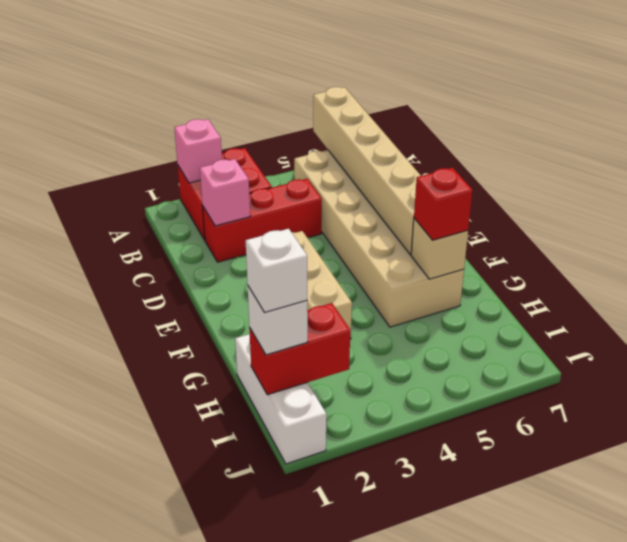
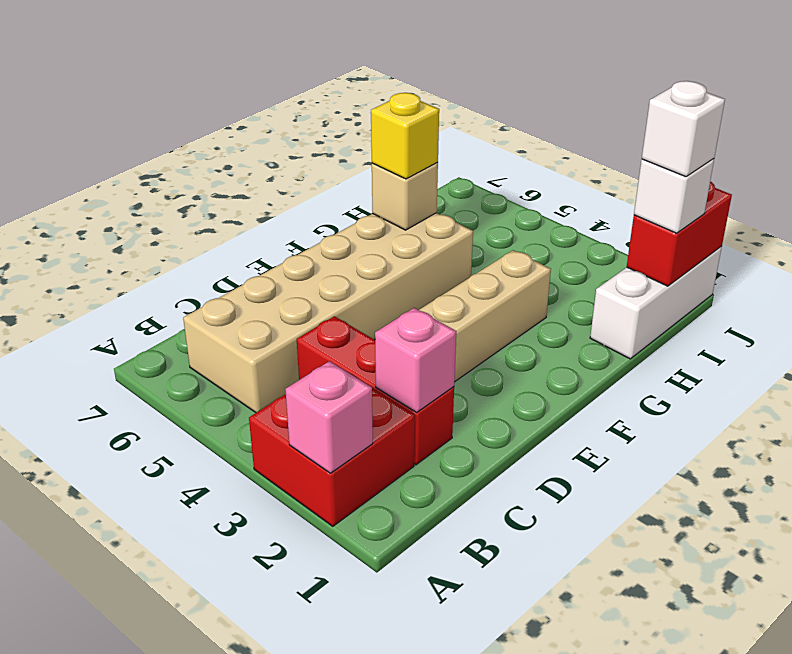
tan 1x6 brick [313,87,421,255] -> none
red 1x1 brick [414,168,472,240] -> yellow 1x1 brick [371,93,439,179]
red 1x2 brick [249,303,350,395] -> red 1x2 brick turned to [626,181,732,286]

